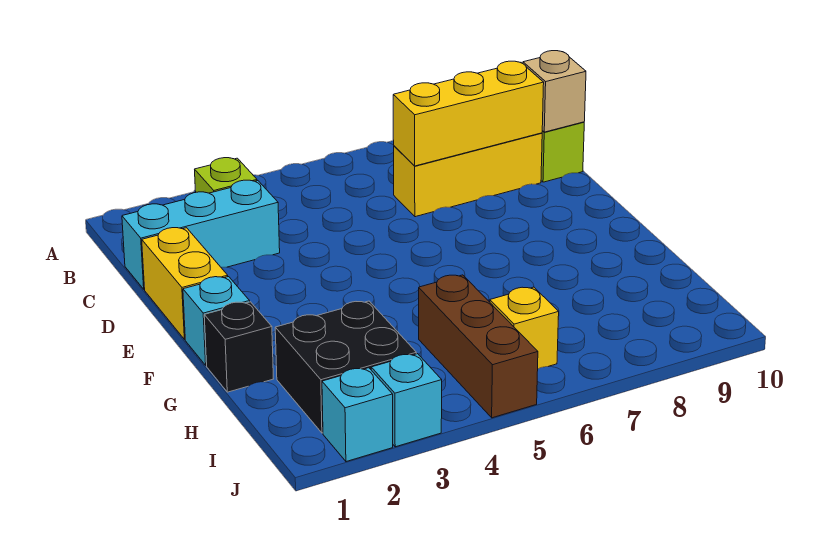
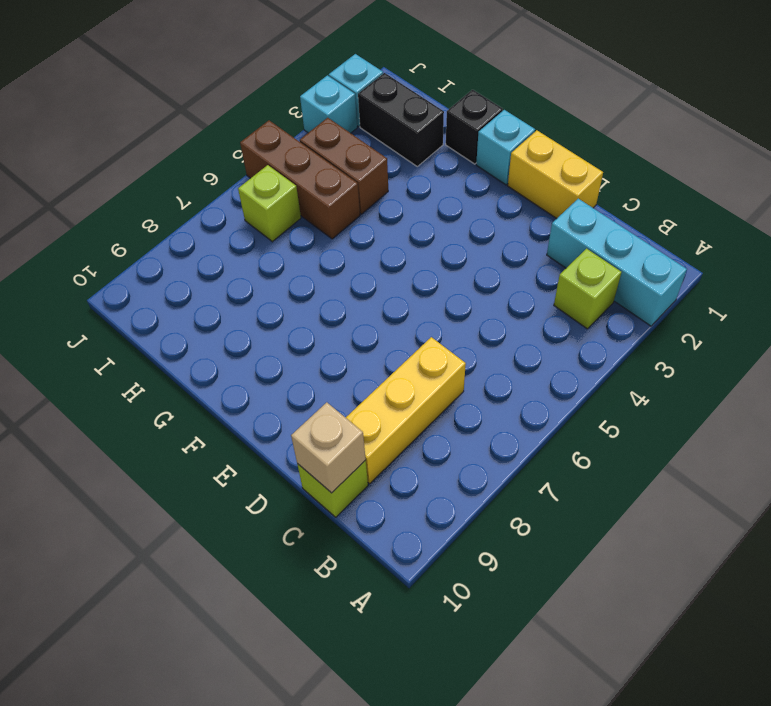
cyan 1x3 brick [122,180,280,289] -> cyan 1x3 brick turned to [547,199,687,326]
yellow 1x3 brick [393,61,544,166] -> none
black 2x2 brick [275,301,416,433] -> black 1x2 brick [358,73,444,166]
none -> brown 1x2 brick [300,118,388,214]
yellow 1x1 brick [490,287,559,369] -> lime 1x1 brick [238,165,301,242]

